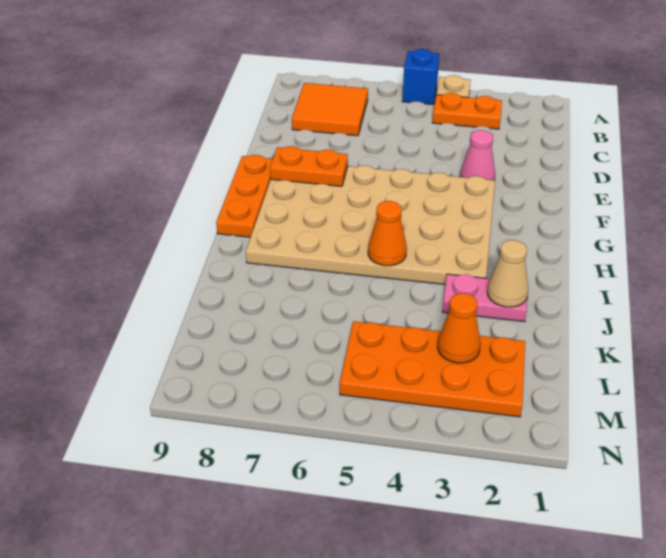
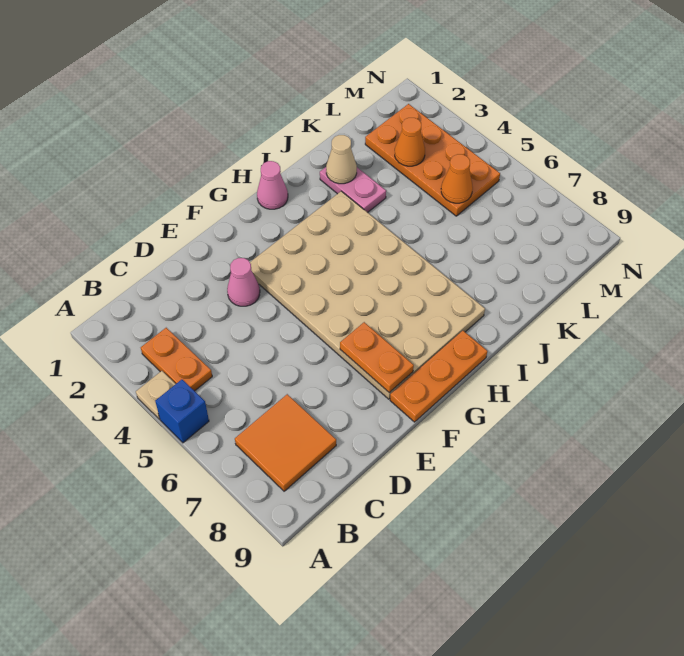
none -> pink 1x1 cone [257,161,288,209]
orange 1x1 cone [368,201,407,266] -> orange 1x1 cone moved to [441,154,473,203]

